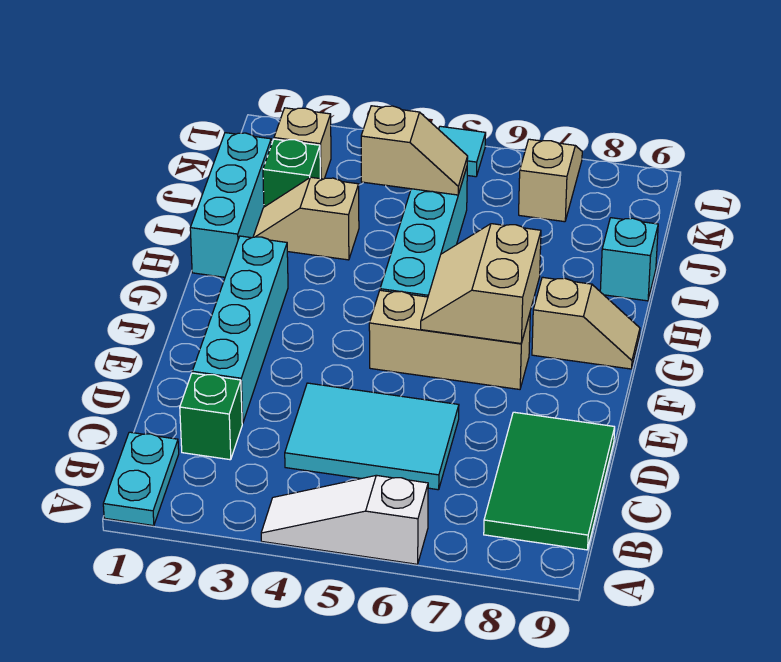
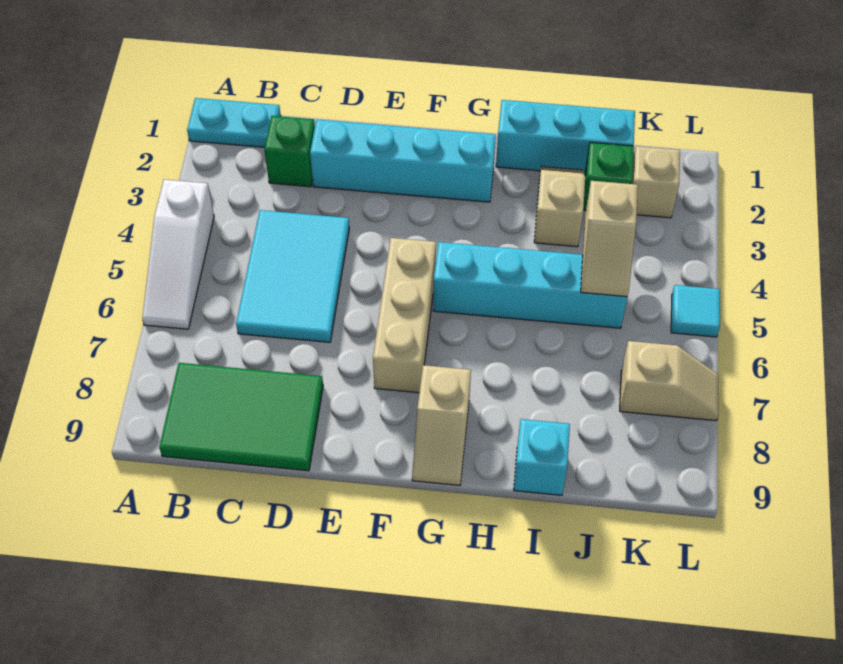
white 1x3 slope [261,475,428,564] -> white 1x3 slope turned to [142,180,214,329]
tan 2x2 slope [421,224,541,344] -> none

